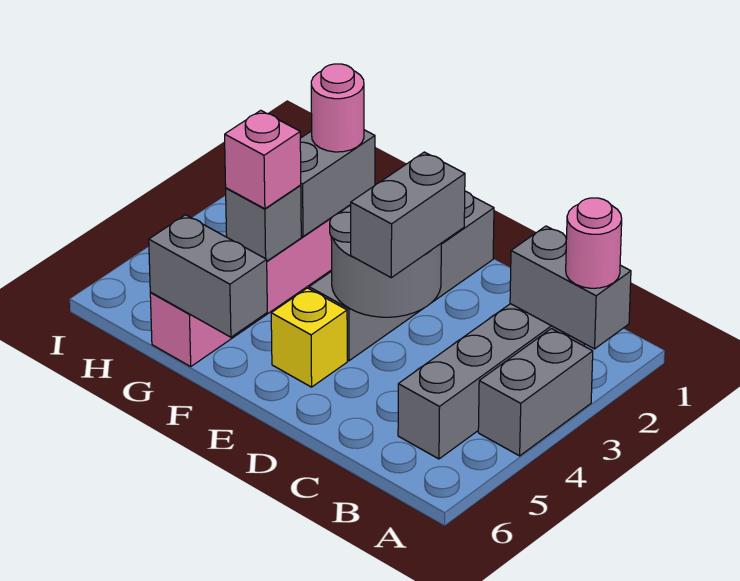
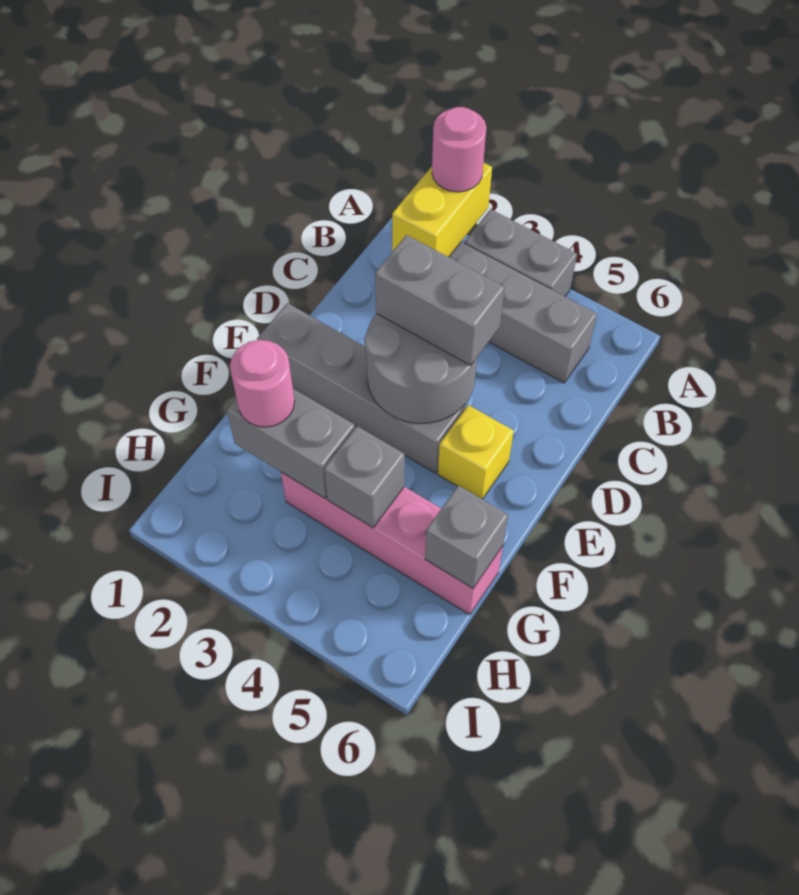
grey 1x2 brick [510,226,631,349] -> yellow 1x2 brick [392,163,492,257]
grey 1x2 brick [149,215,267,337] -> grey 1x1 brick [425,485,508,588]
pink 1x1 brick [225,110,301,209] -> none

